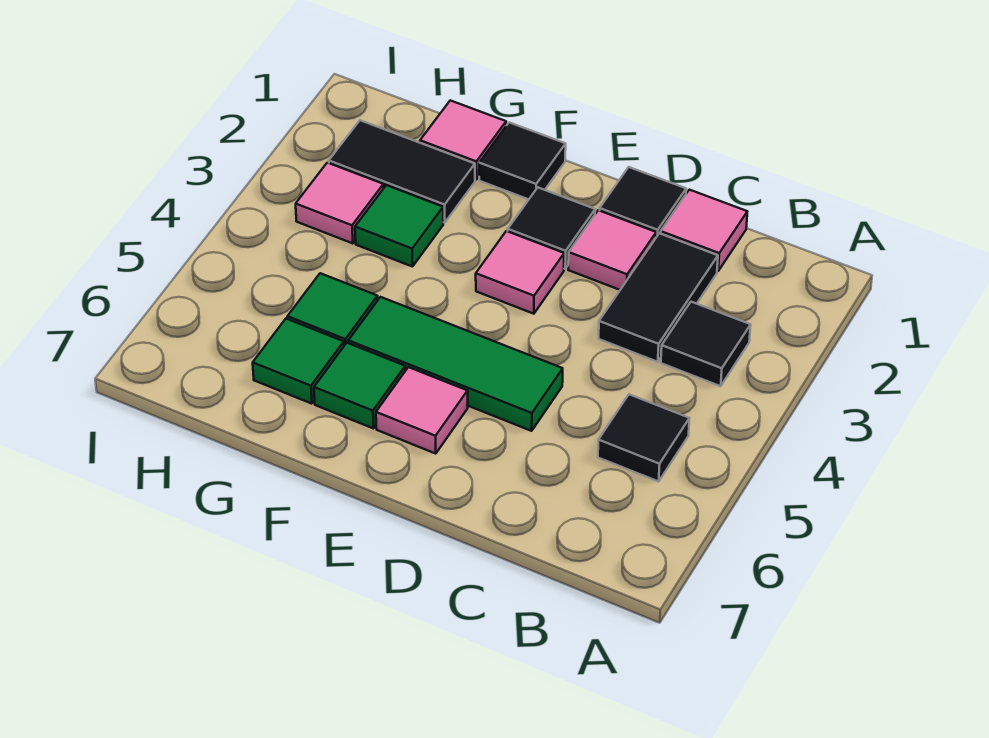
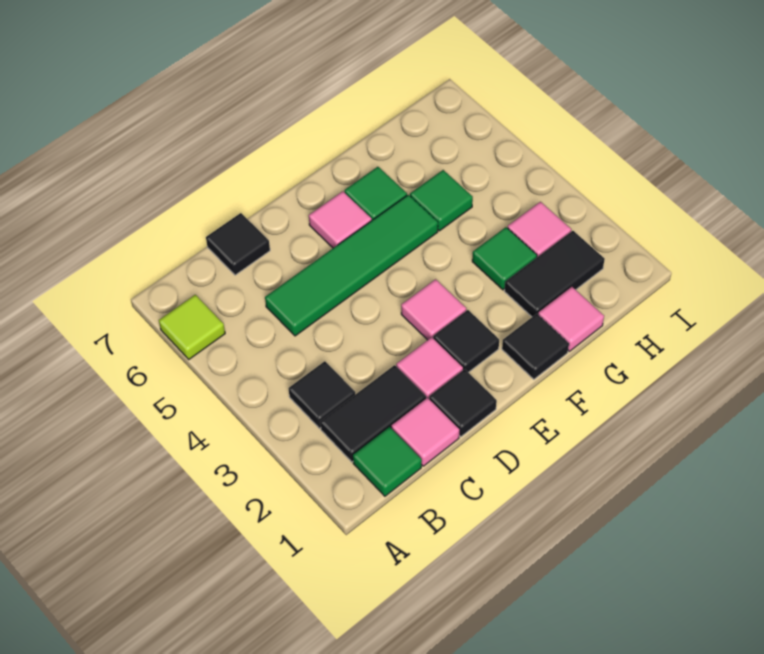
none -> lime 1x1 tile [159,295,225,359]
black 1x1 tile [598,394,689,481] -> black 1x1 tile moved to [206,213,270,275]
black 1x2 tile [599,233,718,362] -> black 1x2 tile turned to [320,365,426,462]
green 1x3 tile [348,297,563,431] -> green 1x4 tile [265,195,438,336]
green 1x1 tile [253,319,344,404] -> green 1x1 tile moved to [353,427,422,496]

